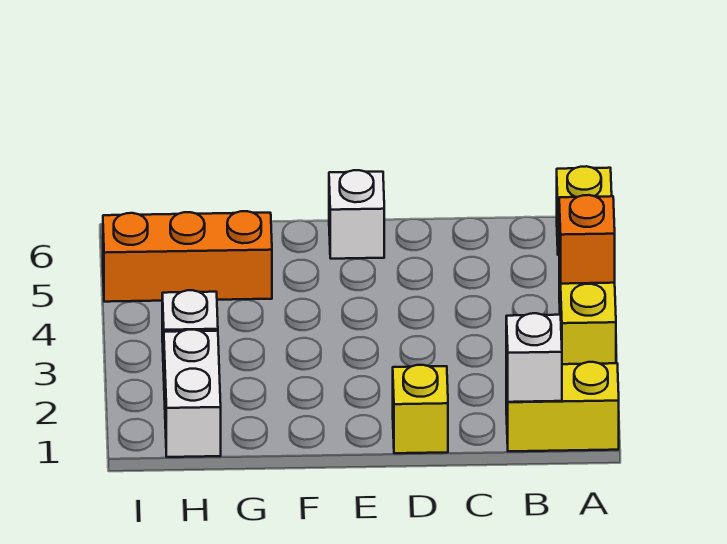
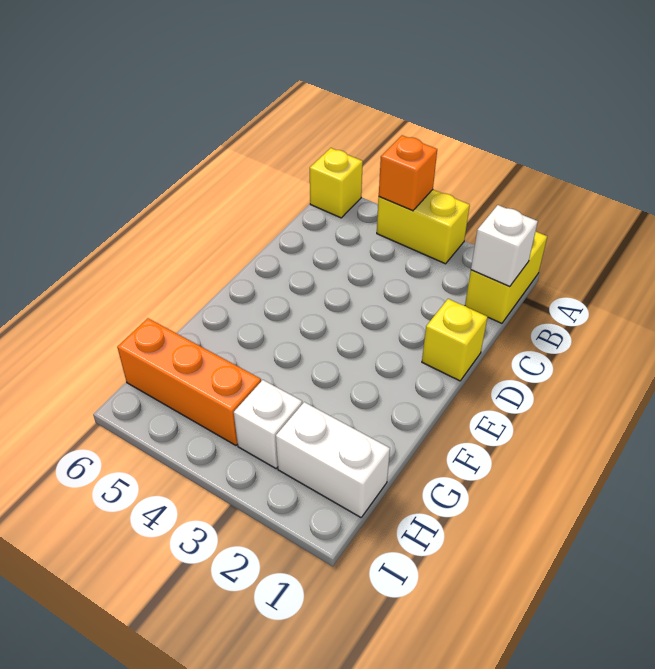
white 1x1 brick [329,170,384,259] -> none
orange 1x3 brick [103,211,272,302] -> orange 1x3 brick turned to [117,318,261,445]

